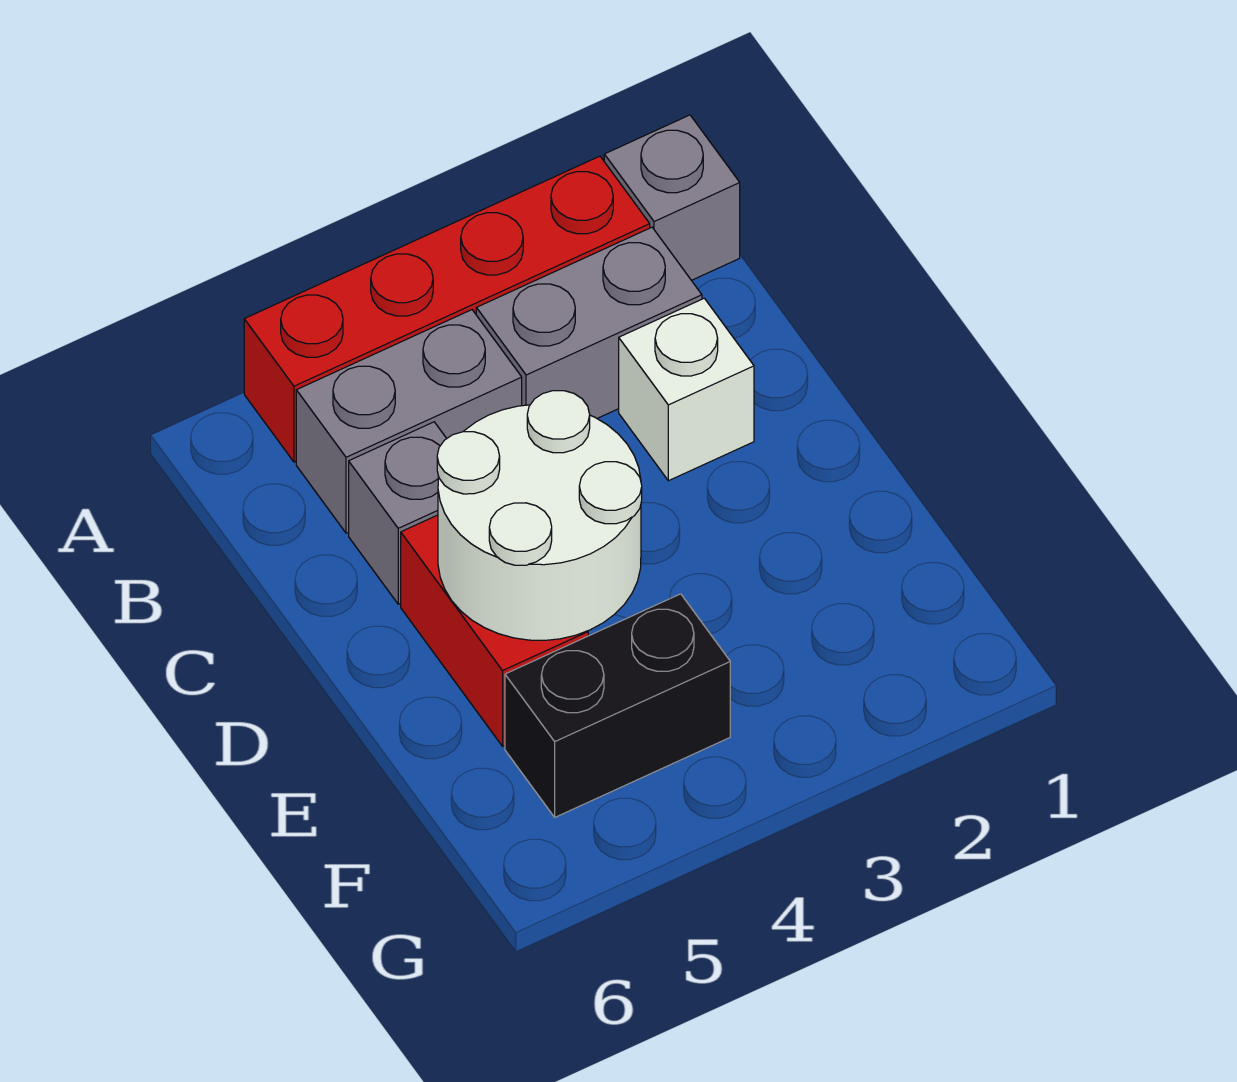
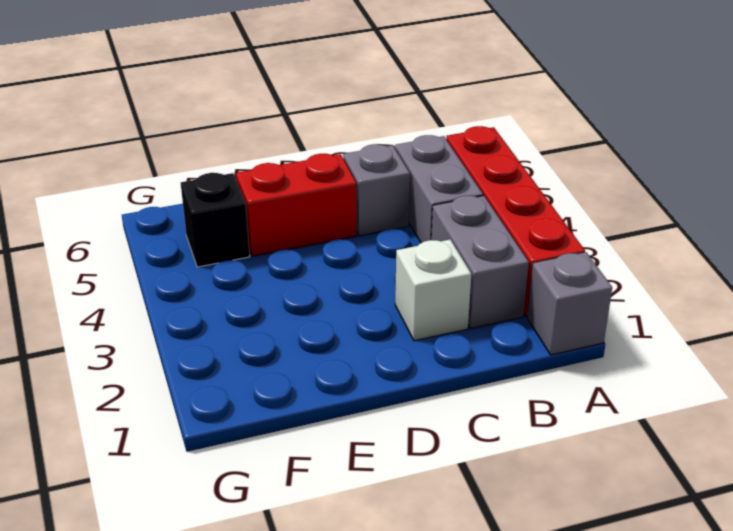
white 2x2 round brick [437,391,642,640] -> none
black 1x2 brick [505,594,730,817] -> black 1x1 brick [181,173,250,267]

